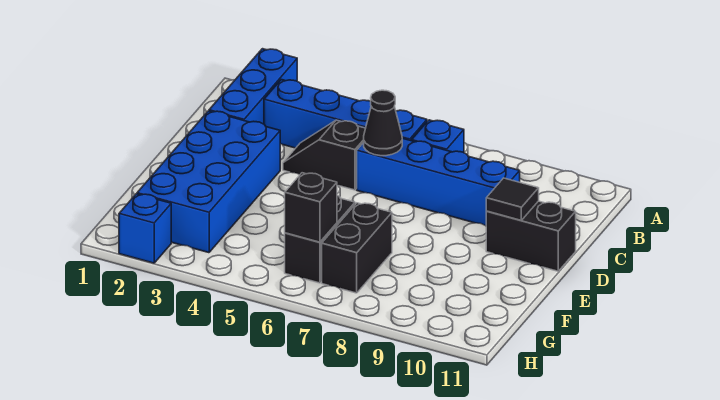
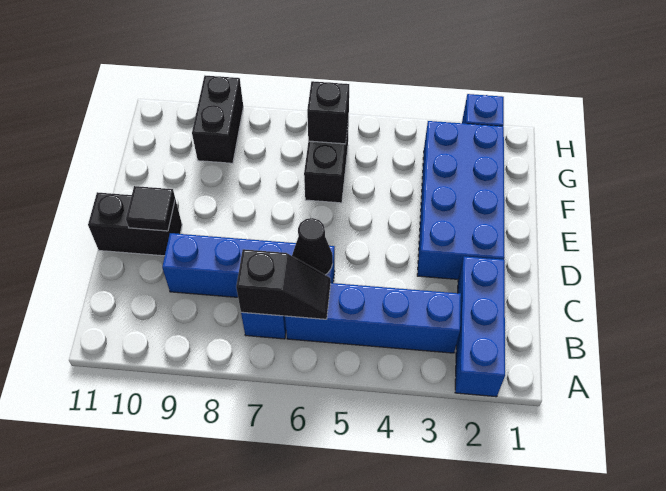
black 1x2 slope [283,120,366,190] -> black 1x2 slope moved to [236,249,331,319]
black 1x2 brick [322,203,392,293] -> black 1x2 brick moved to [192,76,243,163]

